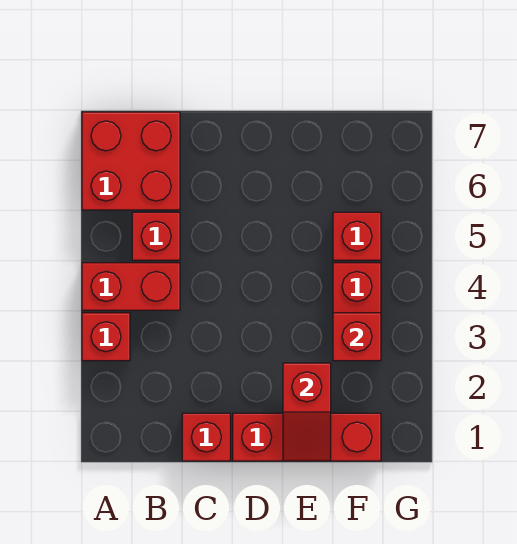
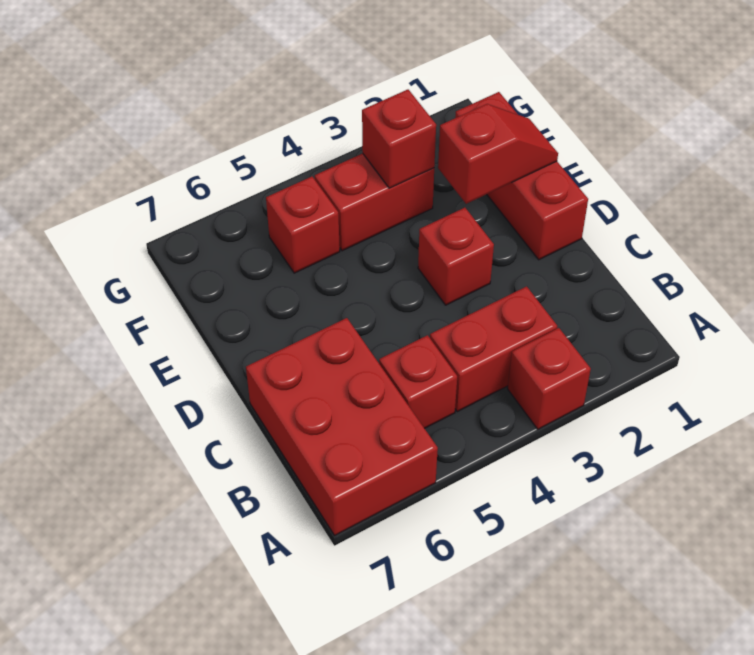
red 1x2 brick [82,263,180,310] -> red 1x2 brick turned to [430,286,557,412]
red 2x2 brick [82,112,180,210] -> red 2x3 brick [246,318,438,535]
red 1x1 brick [182,413,230,461] -> red 1x1 brick moved to [418,208,494,305]

